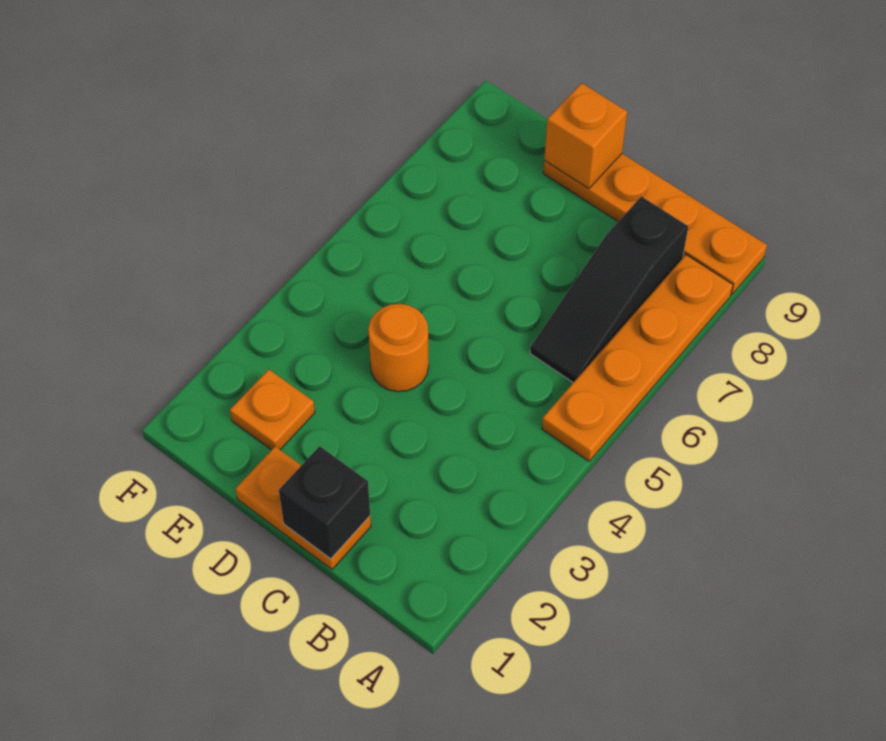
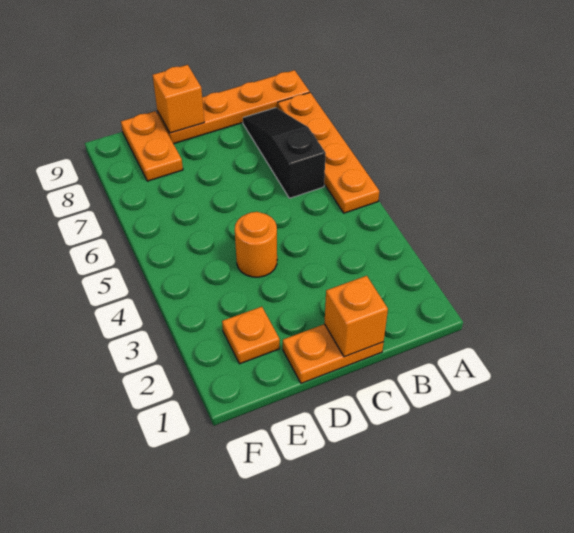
black 1x3 slope [530,196,688,382] -> black 1x3 slope turned to [243,108,326,198]
black 1x1 brick [279,446,370,559] -> orange 1x1 brick [324,276,388,357]
none -> orange 1x2 plate [121,111,183,181]

